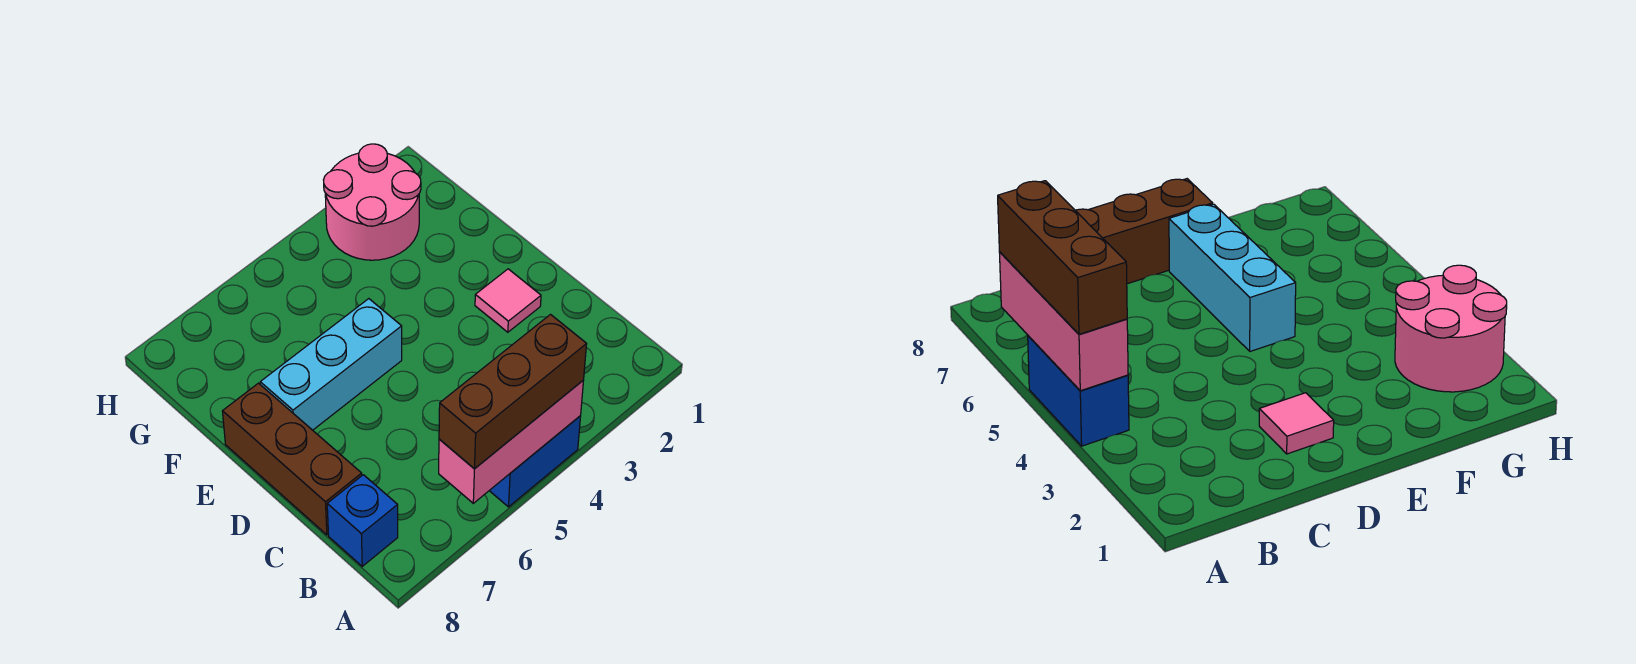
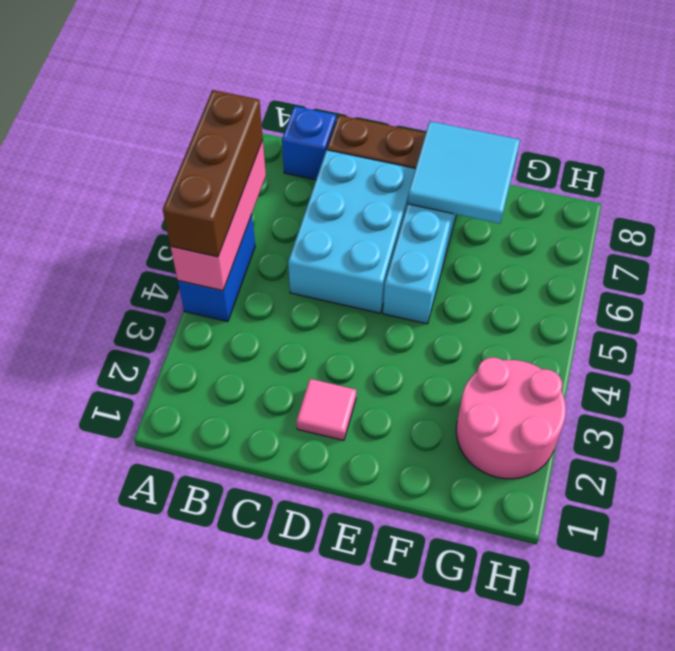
none -> cyan 2x3 brick [288,150,415,313]
none -> cyan 2x2 tile [408,121,520,223]

